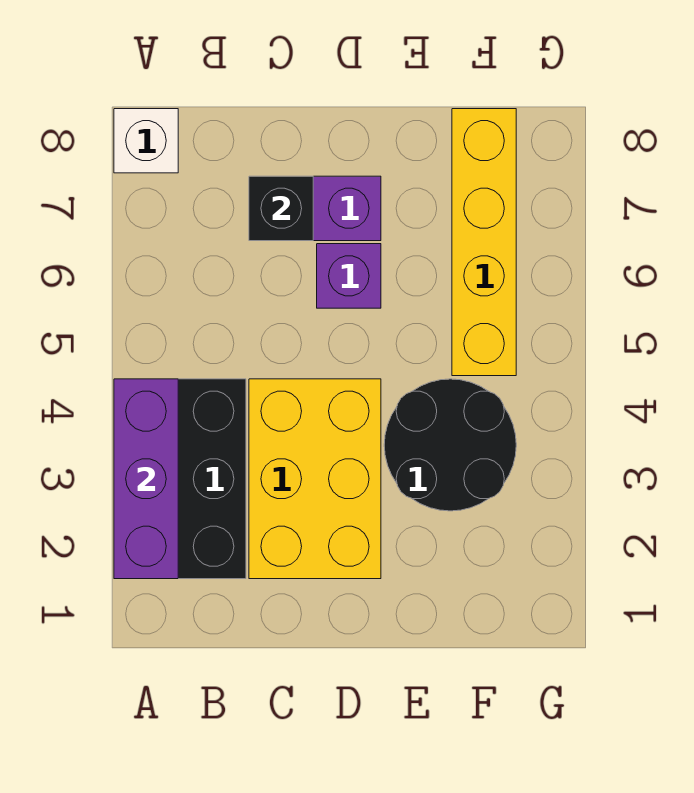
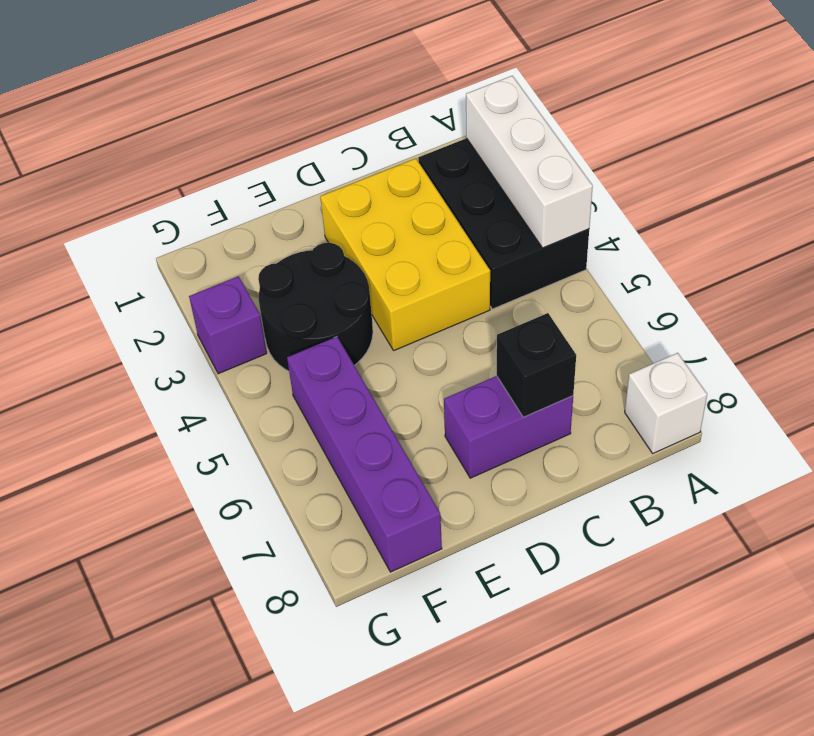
purple 1x3 brick [114,379,178,579] -> white 1x3 brick [466,76,593,248]
purple 1x1 brick [317,244,381,308] -> purple 1x1 brick moved to [189,276,267,374]
yellow 1x4 brick [452,109,516,376] -> purple 1x4 brick [287,337,442,572]

